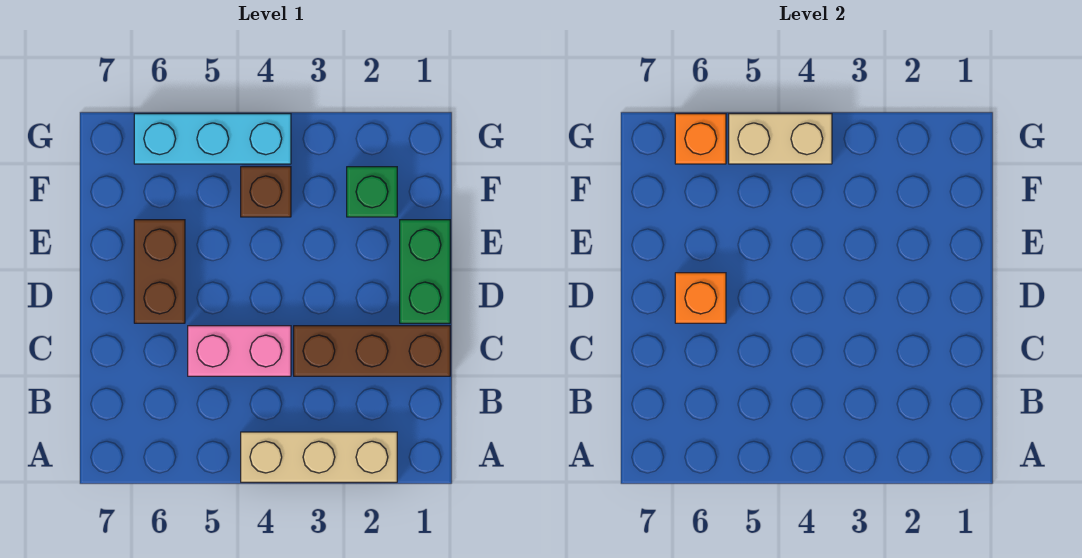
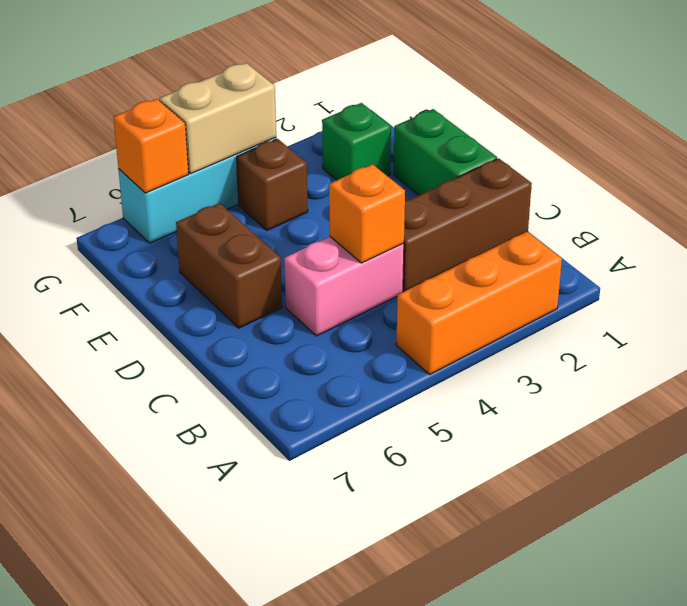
tan 1x3 brick [241,432,397,482] -> orange 1x3 brick [396,232,562,374]
orange 1x1 brick [675,273,726,323] -> orange 1x1 brick moved to [329,164,405,263]

